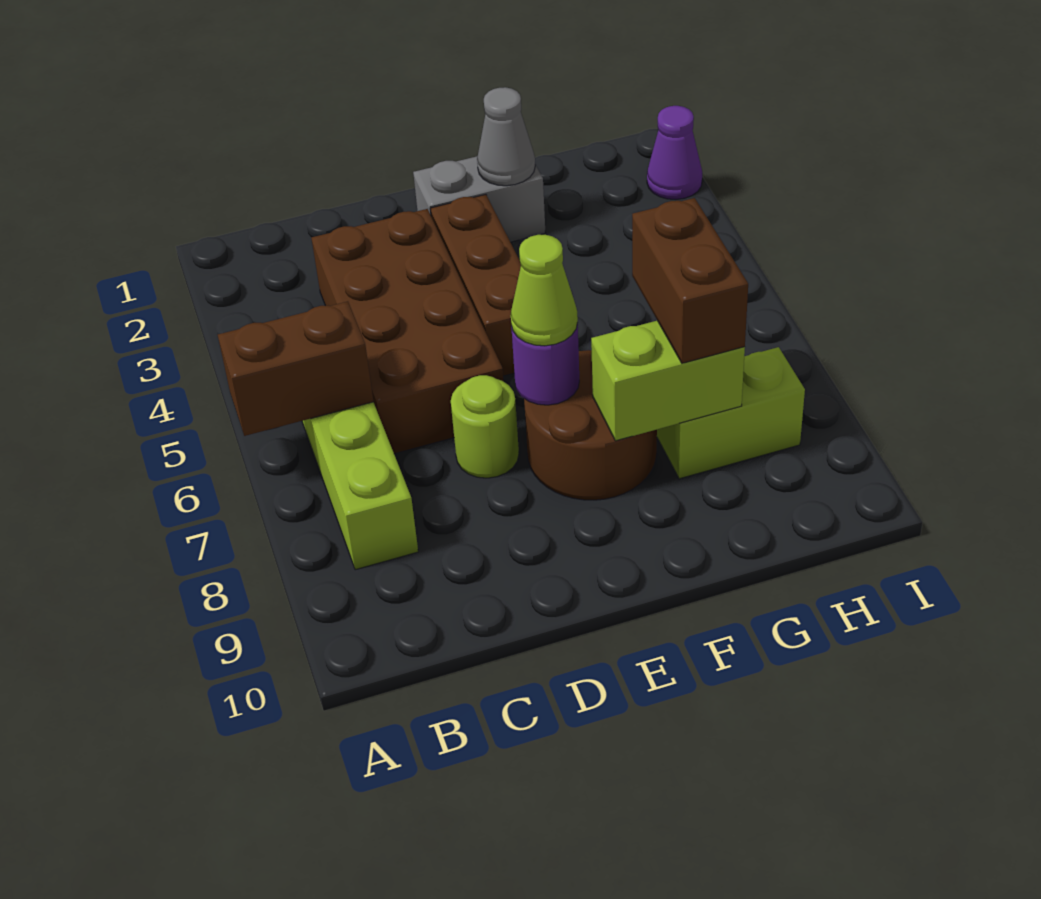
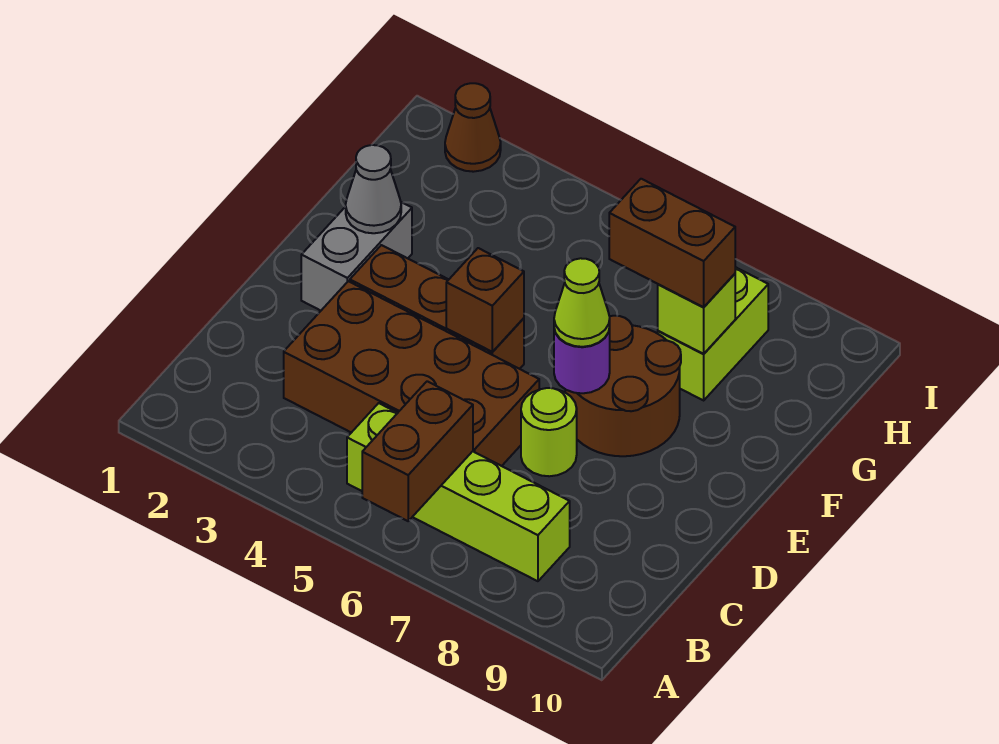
none -> brown 1x1 brick [446,248,524,352]
lime 1x2 brick [591,321,745,441] -> lime 1x1 brick [658,274,735,354]
purple 1x1 cone [647,106,702,199] -> brown 1x1 cone [445,83,501,172]

